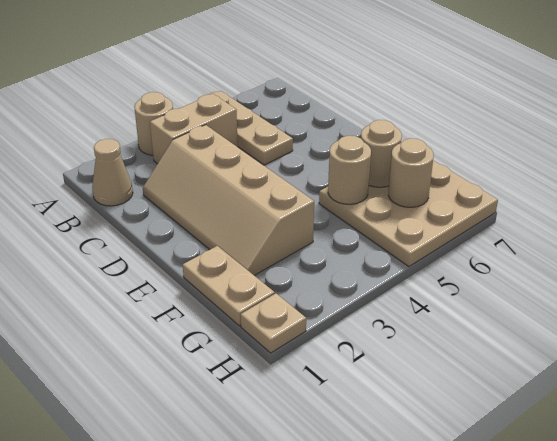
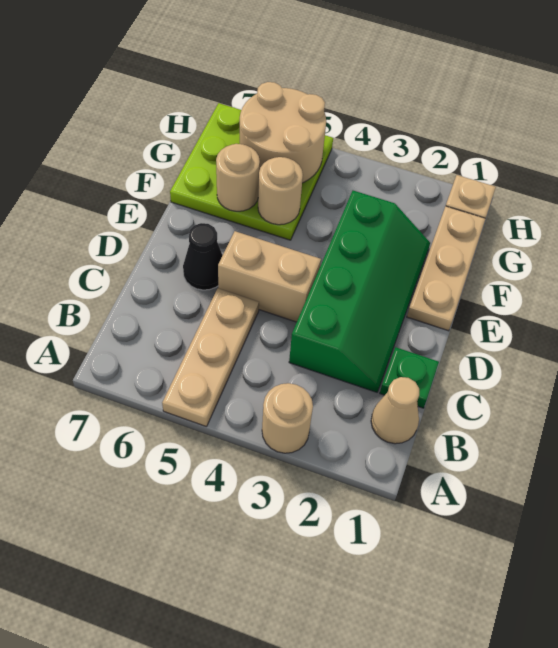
tan 1x2 brick [150,94,238,164] -> tan 1x2 brick moved to [218,231,321,322]
none -> green 1x1 plate [380,347,439,408]
tan 2x4 slope [143,125,314,275] -> green 2x4 slope [289,191,430,392]
none -> black 1x1 cone [183,223,223,290]
tan 1x2 plate [183,246,275,326] -> tan 1x3 plate [407,206,485,331]
tan 3x3 plate [319,161,498,267] -> lime 3x3 plate [170,103,333,240]
tan 1x1 round brick [388,138,434,207] -> tan 2x2 round brick [240,82,326,183]

